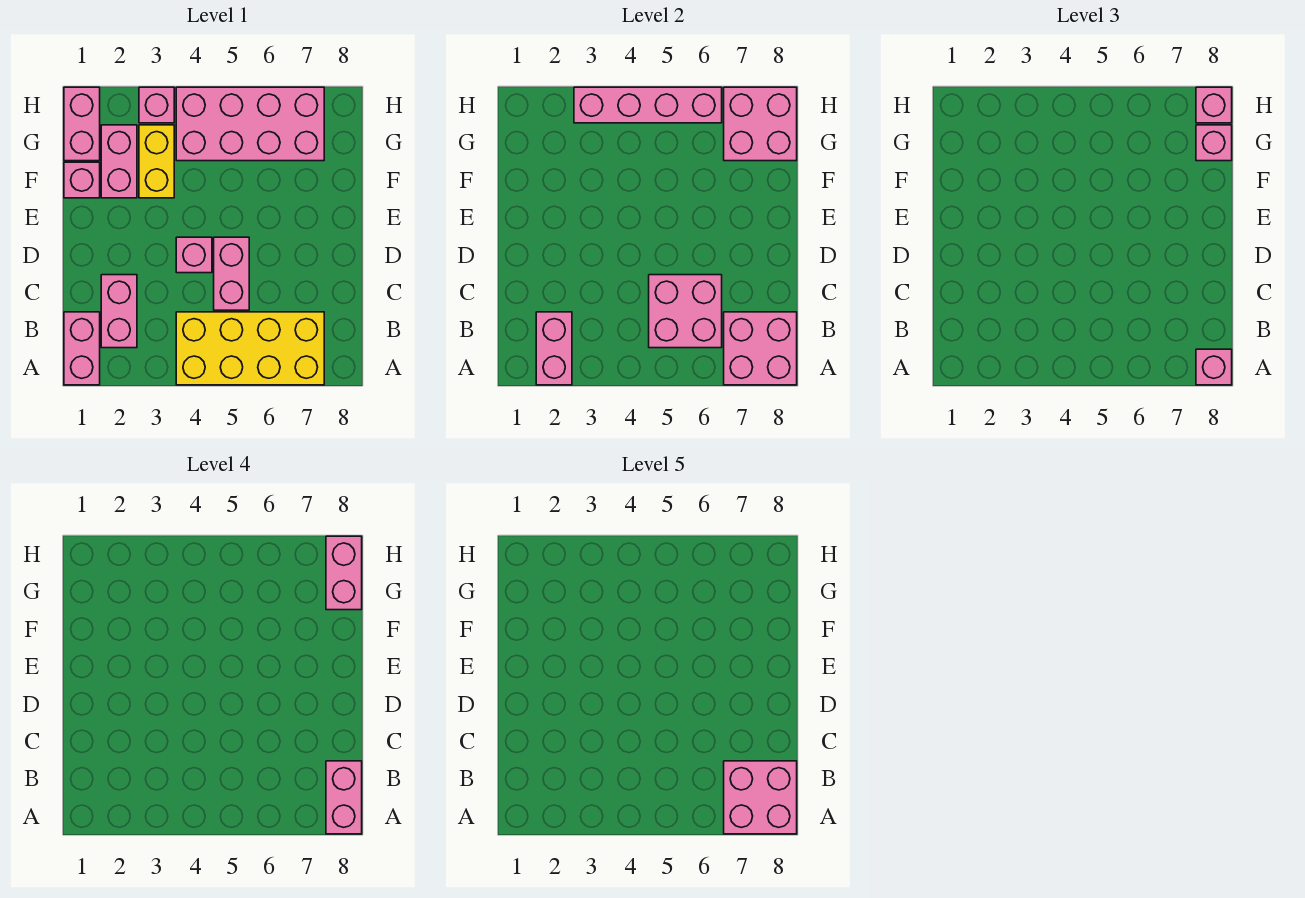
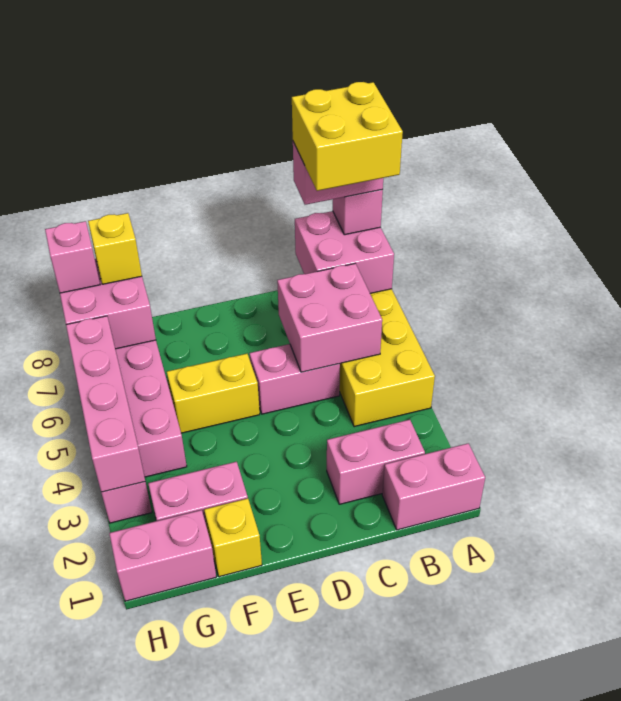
pink 1x2 brick [536,312,572,385] -> none
pink 2x2 brick [724,761,797,834] -> yellow 2x2 brick [292,82,403,191]
pink 1x1 brick [176,237,212,273] -> none
pink 1x1 brick [64,162,100,198] -> yellow 1x1 brick [204,498,262,577]
yellow 1x2 brick [139,125,174,198] -> yellow 1x2 brick moved to [167,354,260,433]
pink 1x1 brick [1196,125,1232,161] -> yellow 1x1 brick [88,213,142,284]
pink 1x2 brick [326,536,362,610] -> none

